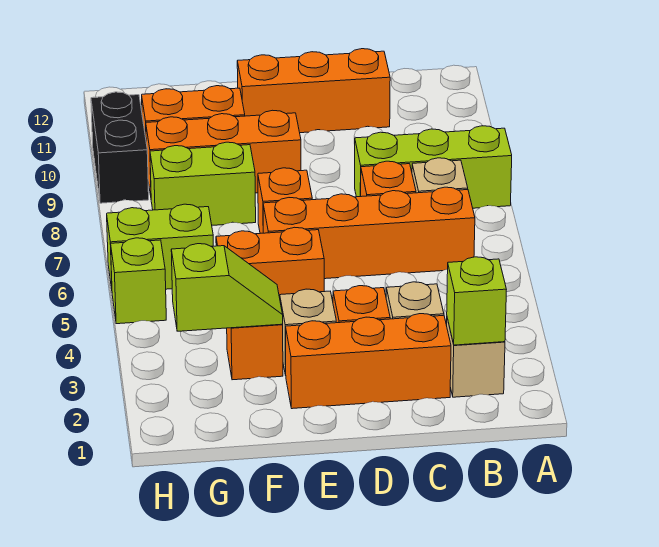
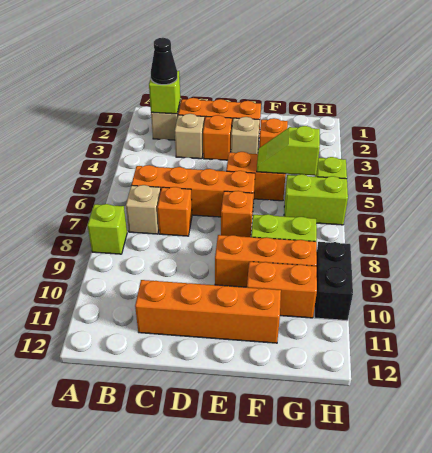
lime 1x3 brick [355,126,512,208] -> lime 1x1 brick [87,204,127,254]
none -> black 1x1 cone [151,38,177,85]
orange 1x3 brick [237,49,390,133] -> orange 1x4 brick [135,280,281,343]
lime 1x2 slope [171,244,283,331] -> lime 1x2 slope moved to [257,126,320,175]

